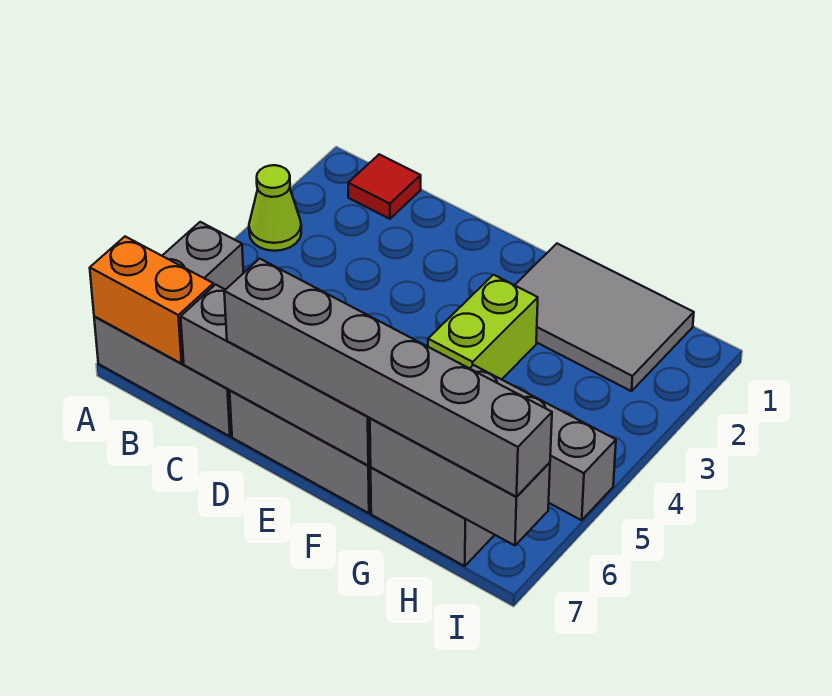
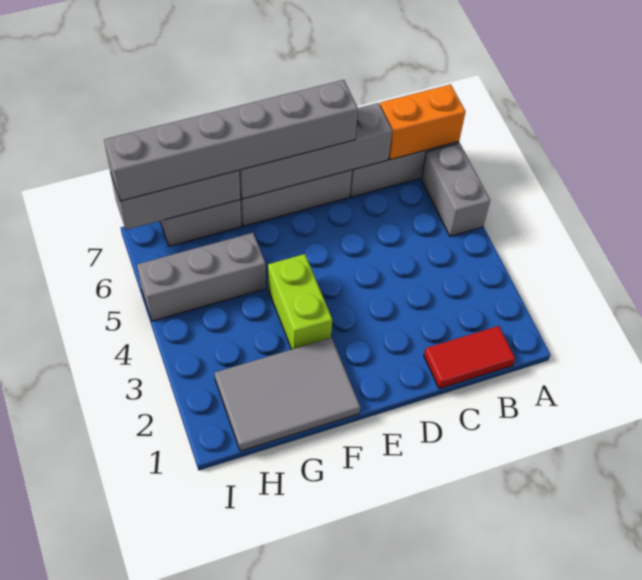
lime 1x1 cone [249,165,301,251] -> none
red 1x1 tile [348,154,421,219] -> red 1x2 tile [424,326,515,389]

